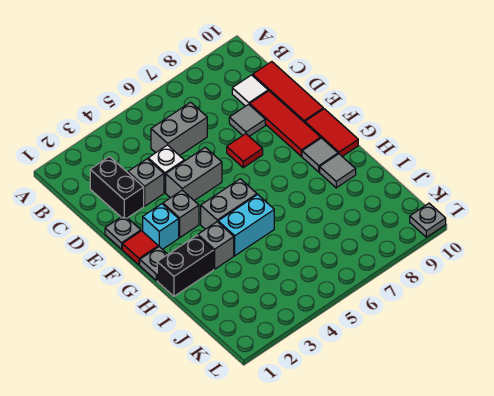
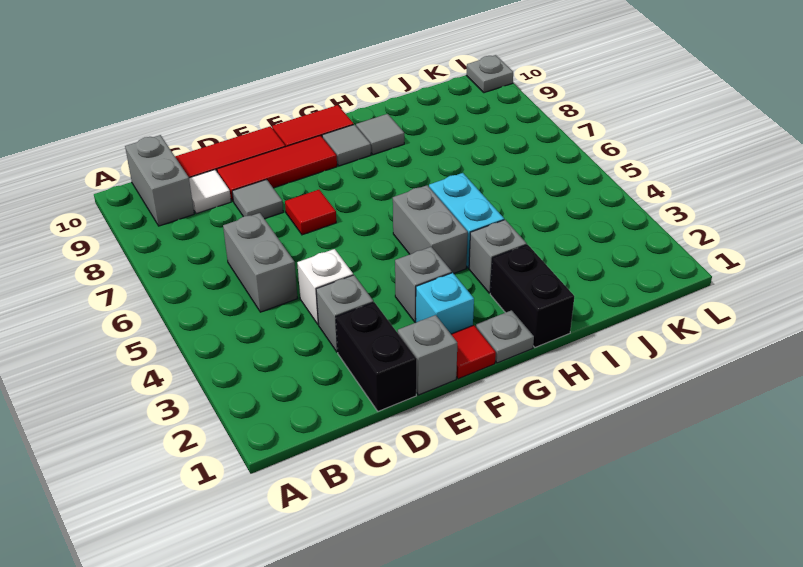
black 1x2 brick [90,157,144,218] -> black 1x2 brick turned to [336,302,417,411]
grey 1x1 plate [105,215,141,249] -> grey 1x1 brick [398,315,457,395]
grey 1x2 brick [166,147,222,201] -> grey 1x2 brick moved to [125,135,194,226]

